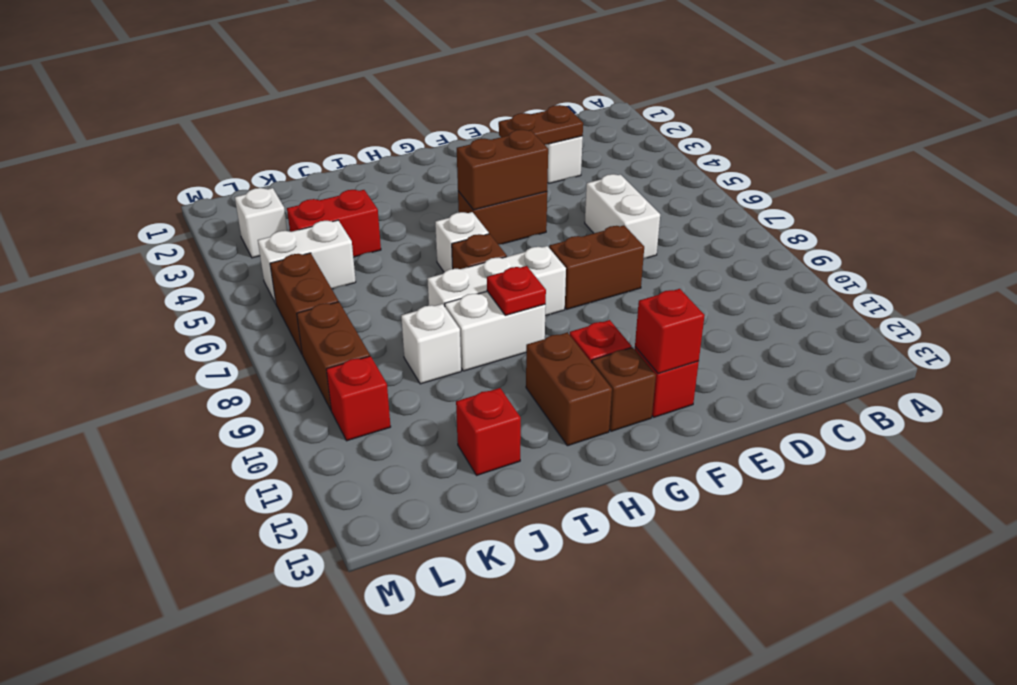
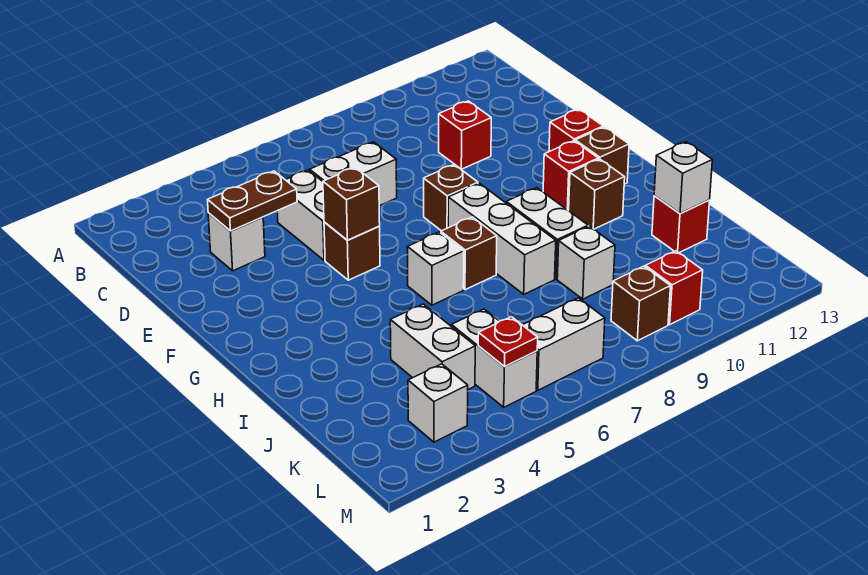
brown 1x2 plate [499,105,583,145] -> brown 1x2 plate turned to [208,171,297,231]
none -> white 1x2 brick [277,170,325,260]
brown 1x2 brick [549,225,644,309] -> brown 1x1 brick [424,165,478,231]
brown 1x2 brick [458,191,547,244] -> brown 1x1 brick [324,222,380,280]
brown 1x2 brick [457,130,548,210] -> brown 1x1 brick [323,167,380,240]
red 1x1 brick [635,289,705,374] -> red 1x1 brick moved to [439,101,491,169]
red 1x1 plate [487,266,546,315] -> red 1x1 plate moved to [478,317,538,367]
brown 1x2 brick [526,333,612,446] -> brown 1x1 brick [569,159,625,229]
red 1x2 brick [287,190,381,257] -> white 1x2 brick [390,304,475,389]
none -> white 1x1 brick [654,142,712,213]
brown 1x2 brick [270,253,339,354] -> white 1x2 brick [523,298,605,390]
brown 1x2 brick [297,302,370,410] -> brown 1x1 brick [611,266,671,341]

